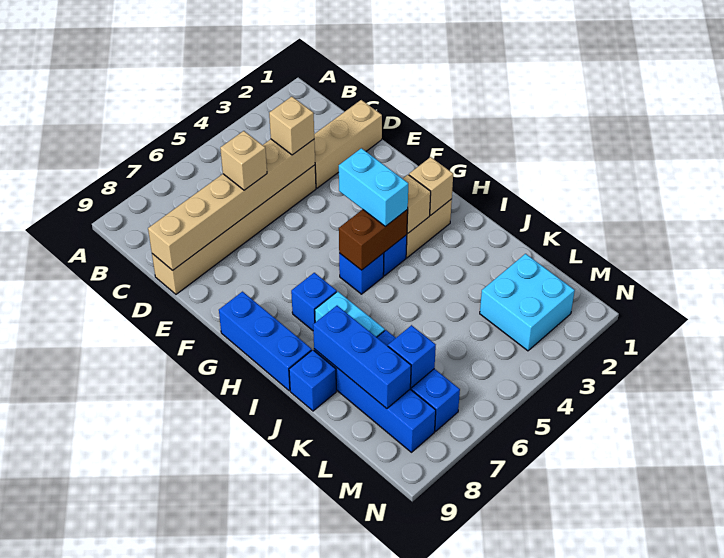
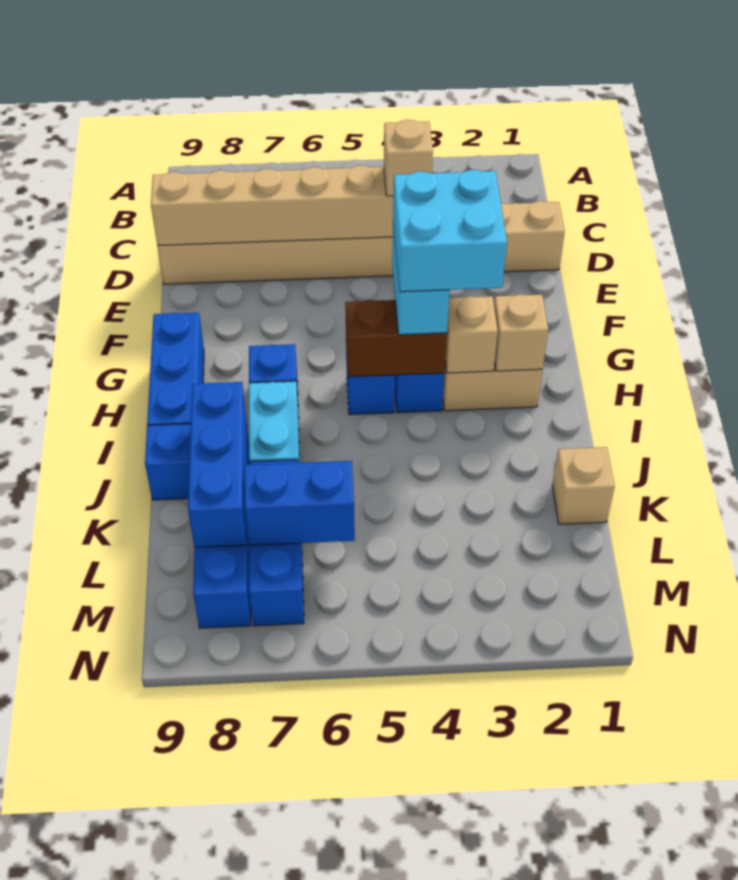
tan 1x1 brick [220,131,267,190] -> tan 1x1 brick moved to [552,447,615,524]
cyan 2x2 brick [480,254,575,351] -> cyan 2x2 brick moved to [393,170,507,292]
blue 1x1 brick [388,325,436,388] -> blue 1x2 brick [245,461,355,545]

